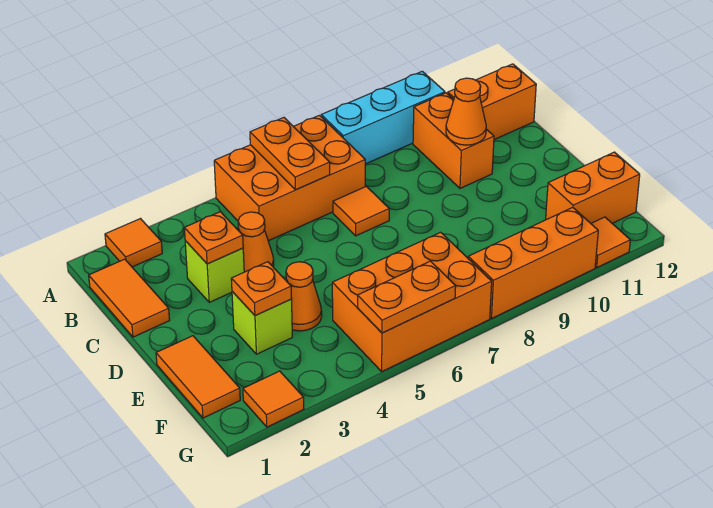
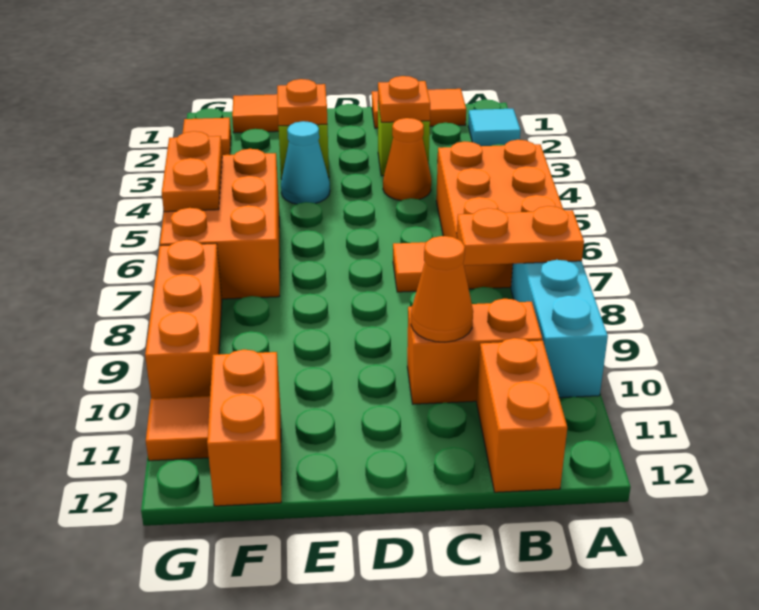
orange 1x1 tile [105,219,162,267] -> cyan 1x1 tile [468,109,521,146]
orange 1x2 plate [250,118,330,190] -> orange 1x2 plate moved to [457,206,584,266]
orange 1x1 cone [286,262,322,331] -> cyan 1x1 cone [281,121,330,204]

